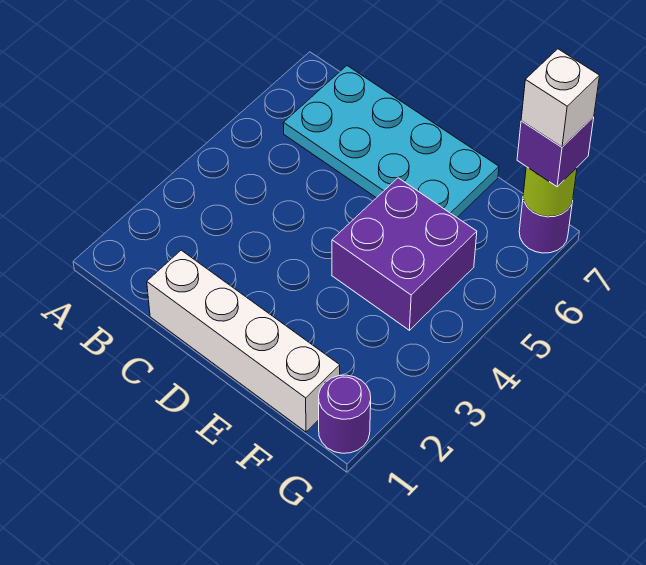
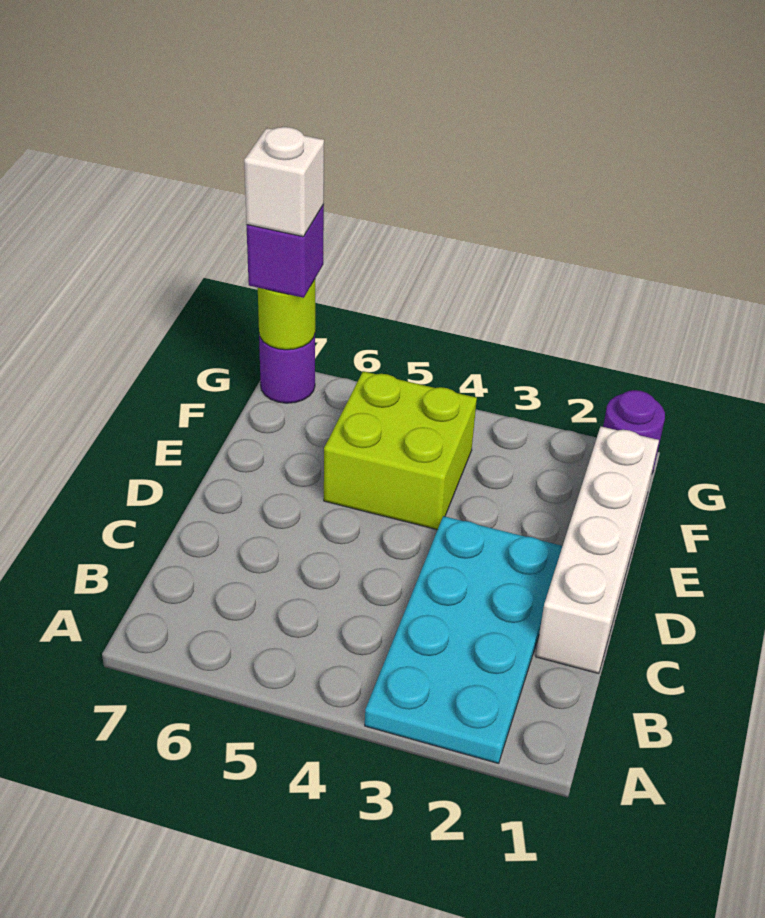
cyan 2x4 plate [283,66,499,217] -> cyan 2x4 plate moved to [365,516,562,763]
purple 2x2 brick [332,178,477,330] -> lime 2x2 brick [324,371,477,530]

